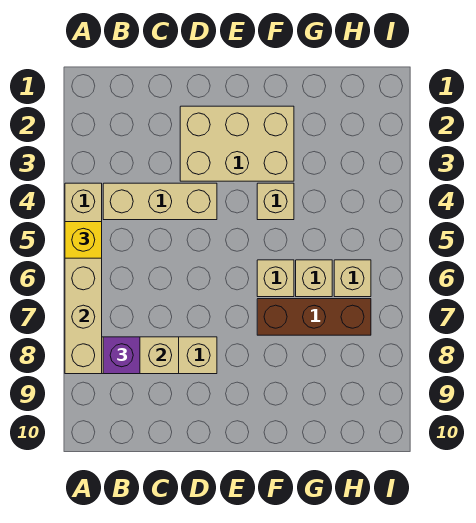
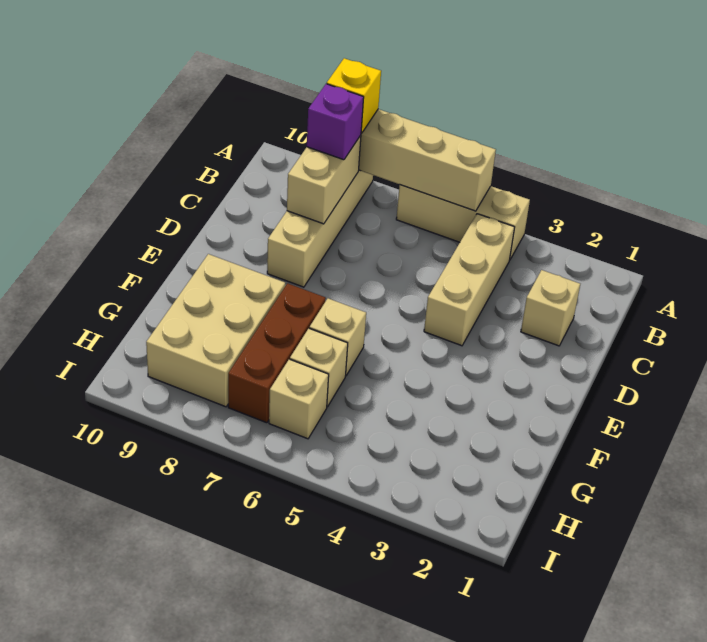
yellow 1x1 brick [65,222,102,258] -> yellow 1x1 brick moved to [327,58,381,133]
tan 2x3 brick [180,106,294,181] -> tan 2x3 brick moved to [146,254,285,407]
tan 1x1 brick [257,183,294,220] -> tan 1x1 brick moved to [521,270,580,346]

